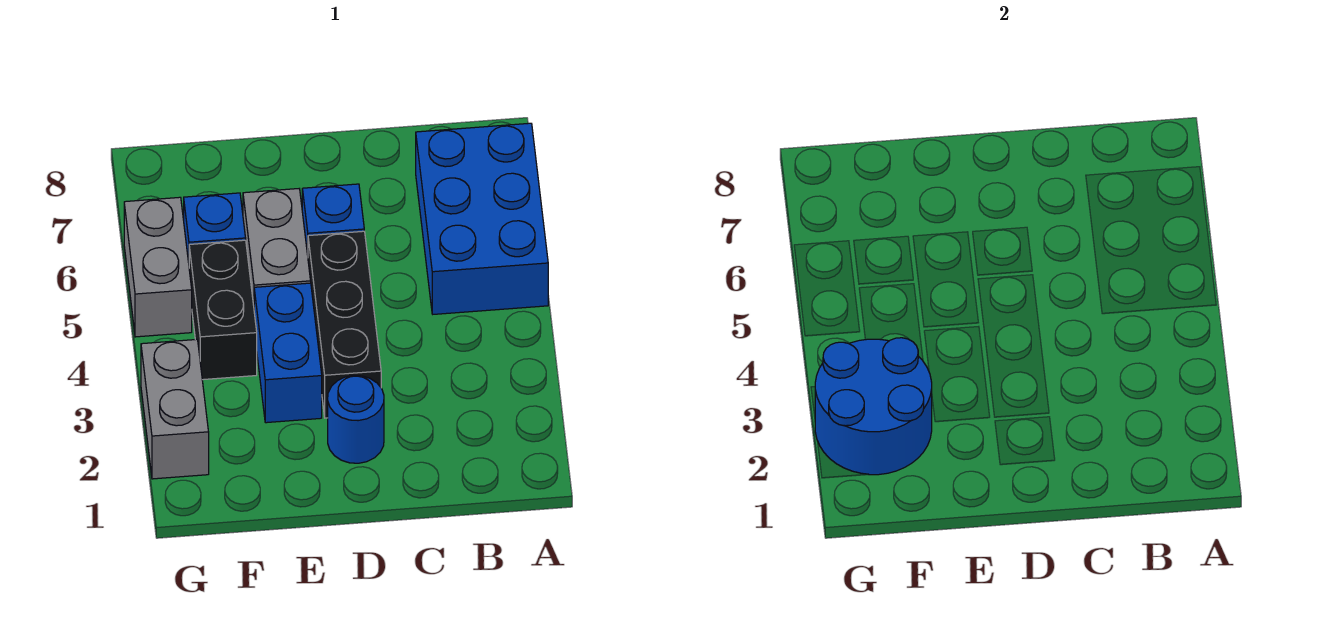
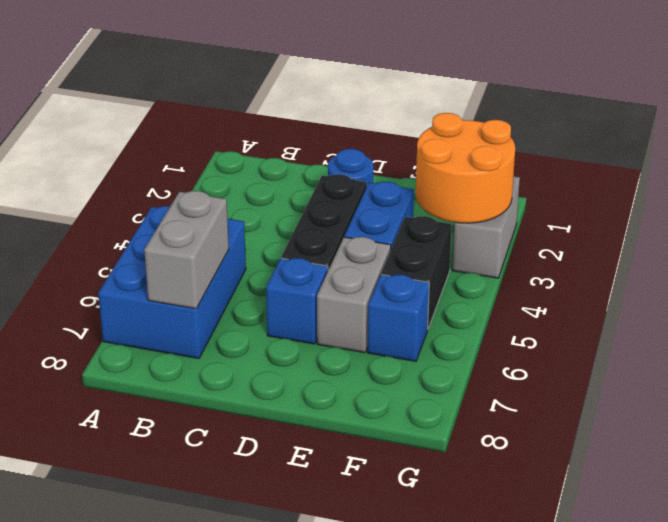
blue 2x2 round brick [815,338,932,475] -> orange 2x2 round brick [416,113,515,223]
grey 1x2 brick [124,197,192,337] -> grey 1x2 brick moved to [144,191,229,309]

